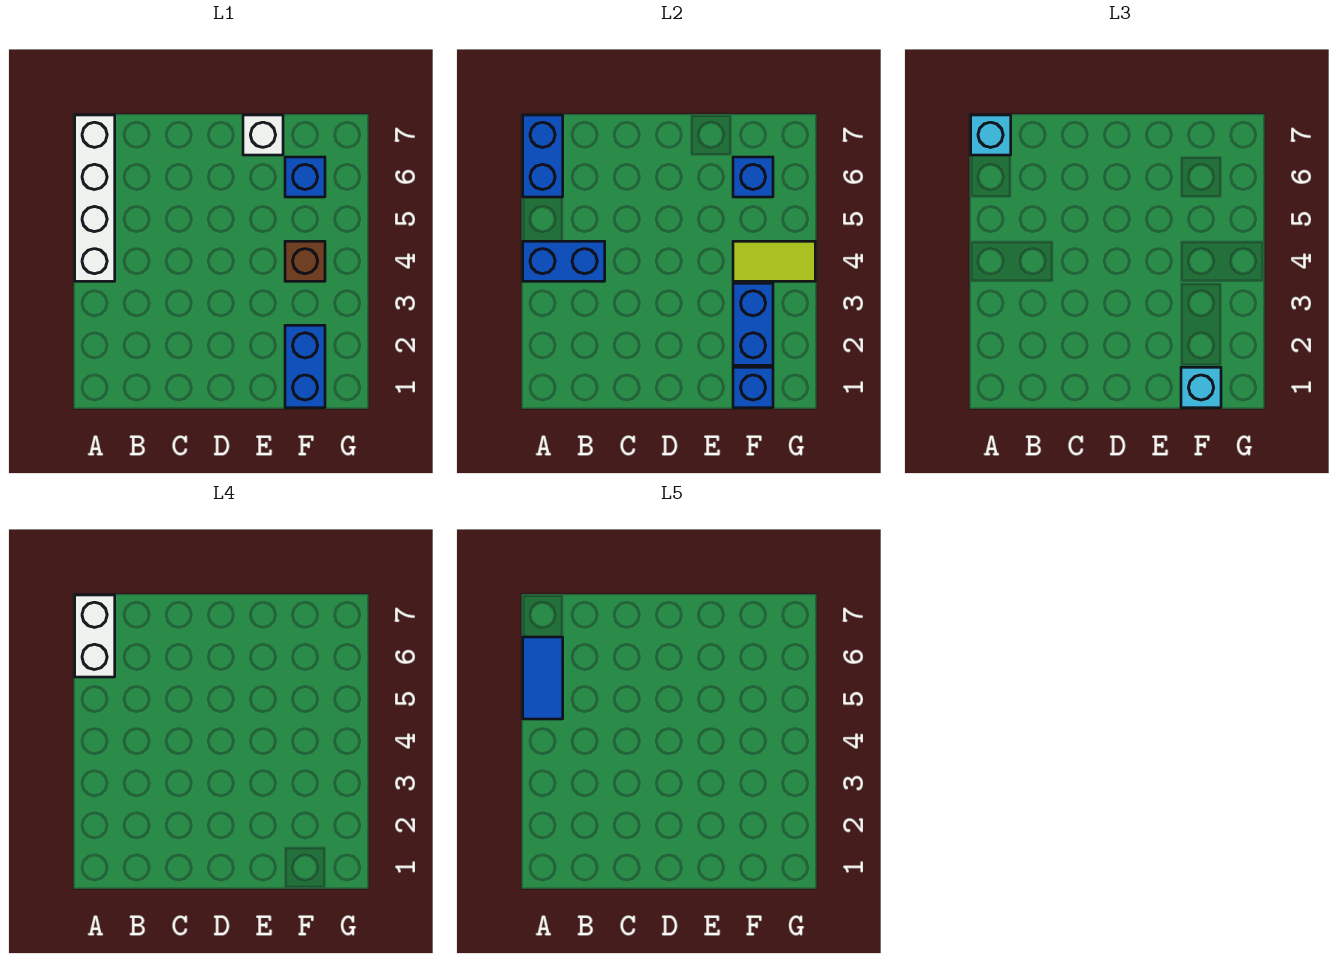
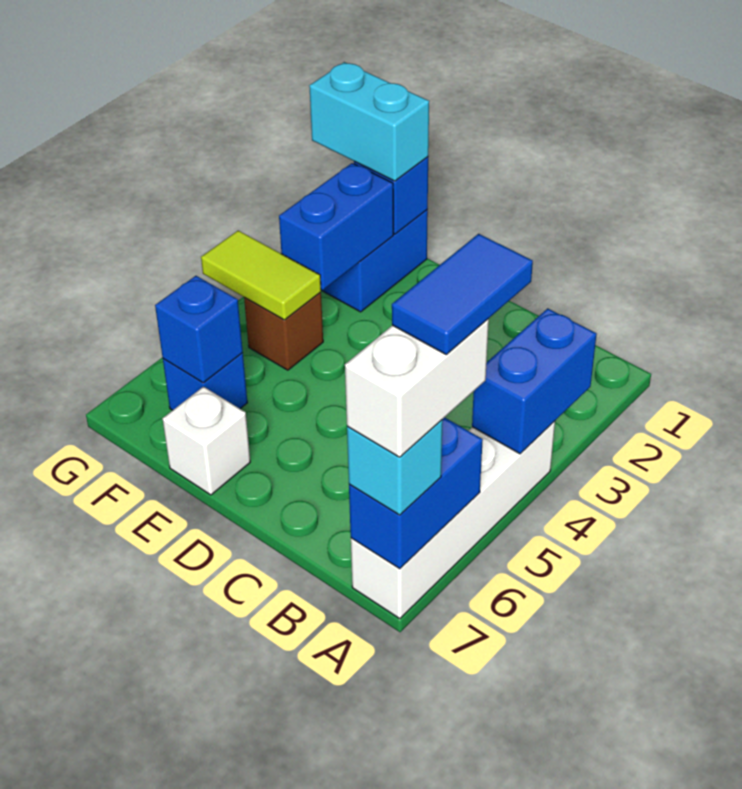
blue 1x2 brick [523,241,605,281] -> blue 1x2 brick turned to [472,308,597,454]
cyan 1x1 brick [1181,367,1221,408] -> cyan 1x2 brick [309,62,429,181]

